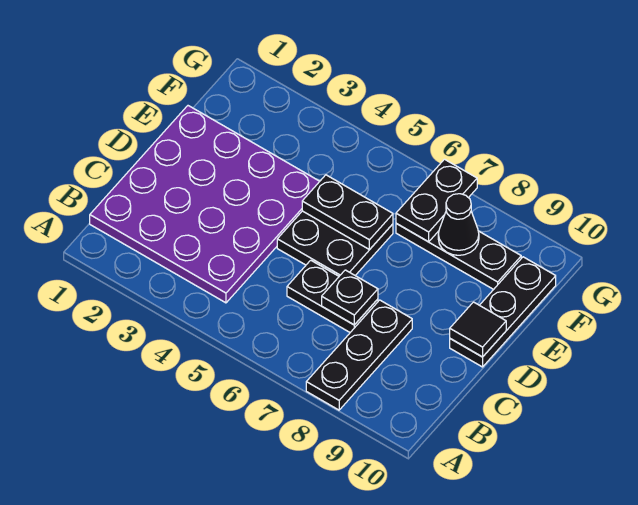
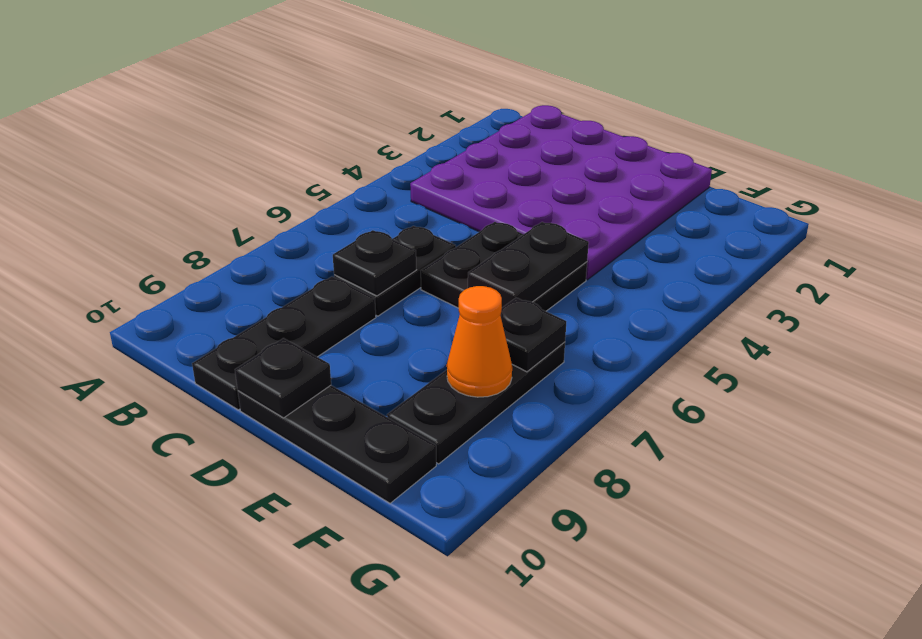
black 1x3 plate [306,300,412,410] -> black 1x3 plate turned to [192,277,376,410]
black 1x1 tile [450,302,506,357] -> black 1x1 plate [235,338,331,418]
black 1x2 plate [396,159,477,242] -> black 1x1 plate [500,298,566,372]
black 1x1 cone [438,194,479,255] -> orange 1x1 cone [447,286,512,397]

